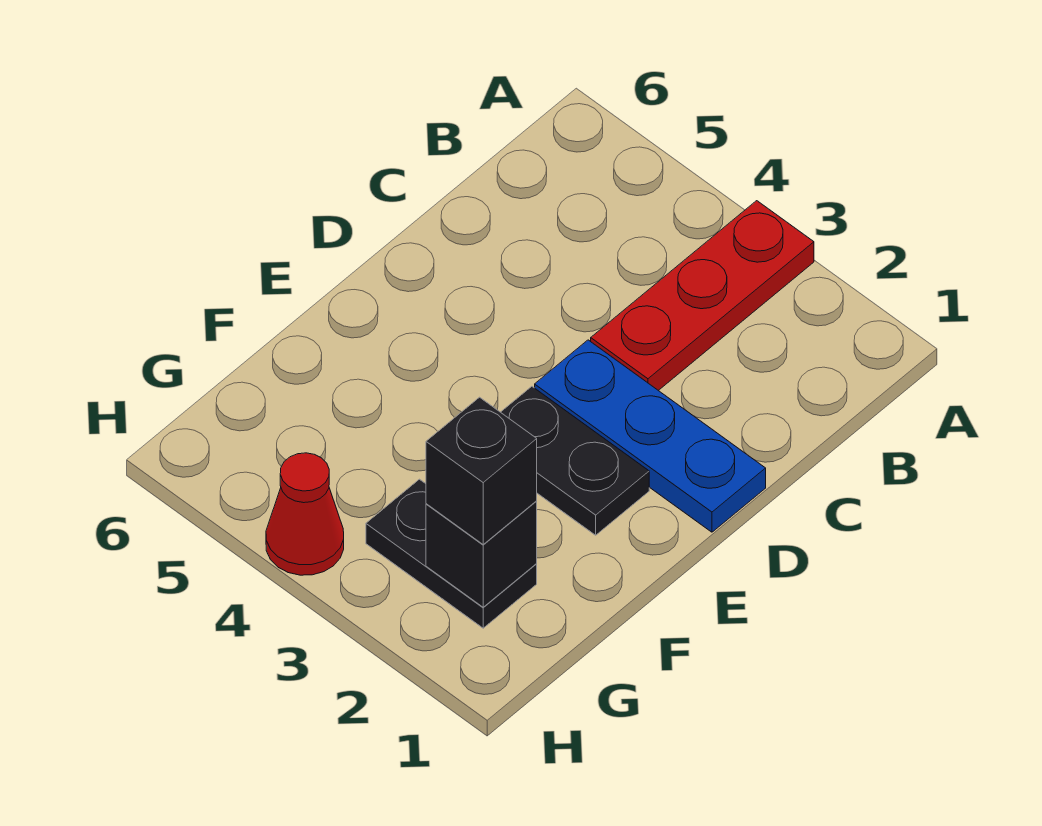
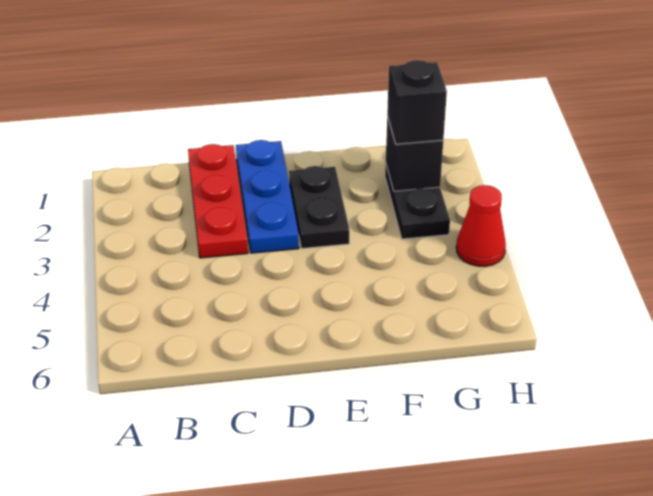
red 1x3 plate [591,201,814,390] -> red 1x3 plate turned to [188,144,248,258]

